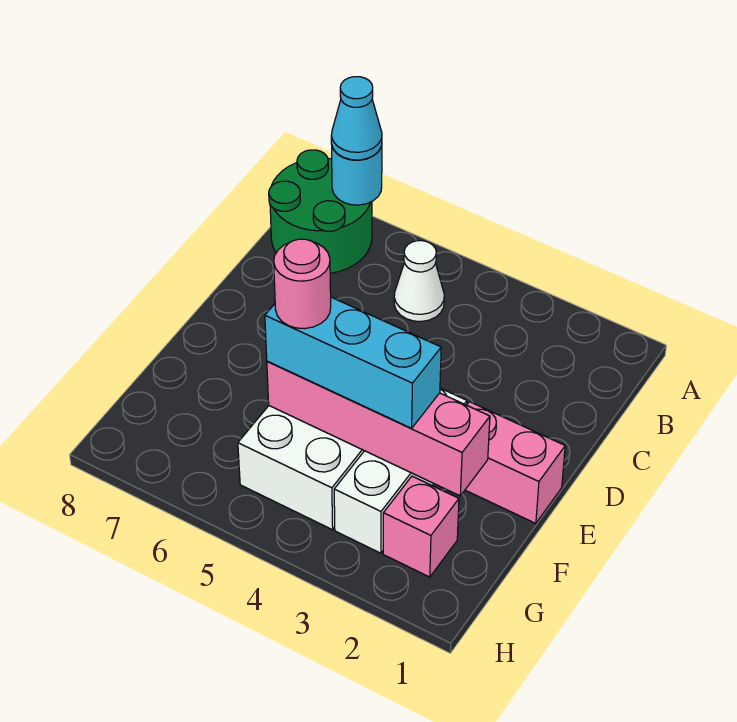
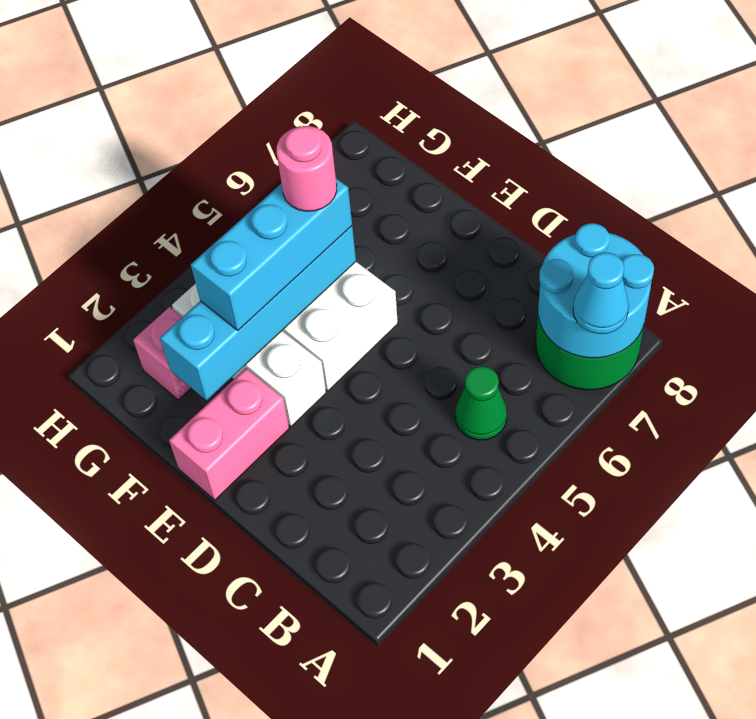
cyan 1x1 round brick [332,146,382,205] -> cyan 2x2 round brick [538,223,654,358]
white 1x1 cone [394,241,444,321] -> green 1x1 cone [456,366,507,440]
pink 1x4 brick [267,361,490,496] -> cyan 1x4 brick [160,226,356,400]

